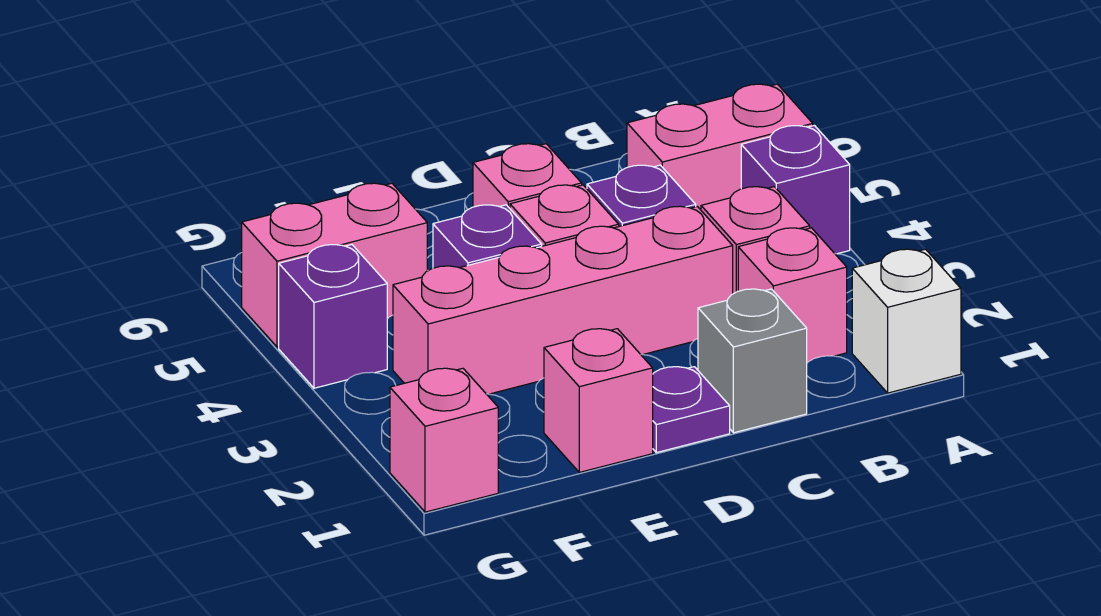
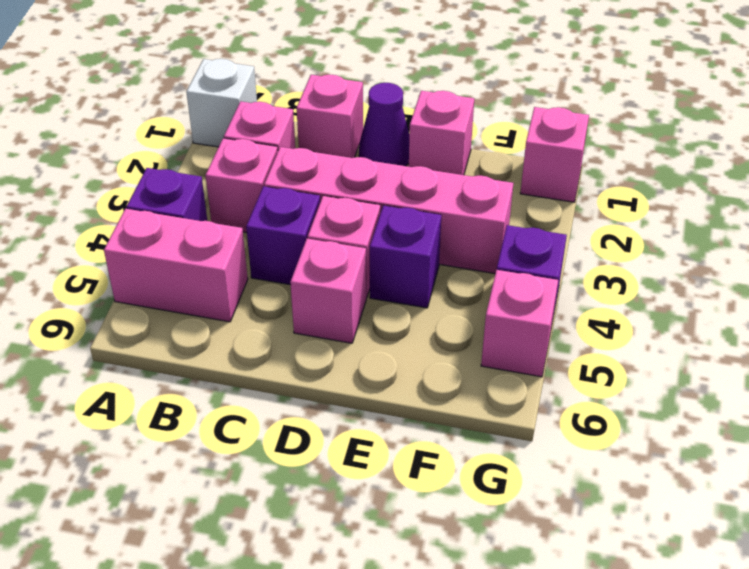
grey 1x1 brick [698,289,807,433] -> pink 1x1 brick [297,75,363,158]
purple 1x1 plate [653,367,730,453] -> purple 1x1 cone [359,83,409,166]
pink 1x2 brick [242,183,427,347] -> pink 1x1 brick [481,270,558,377]

